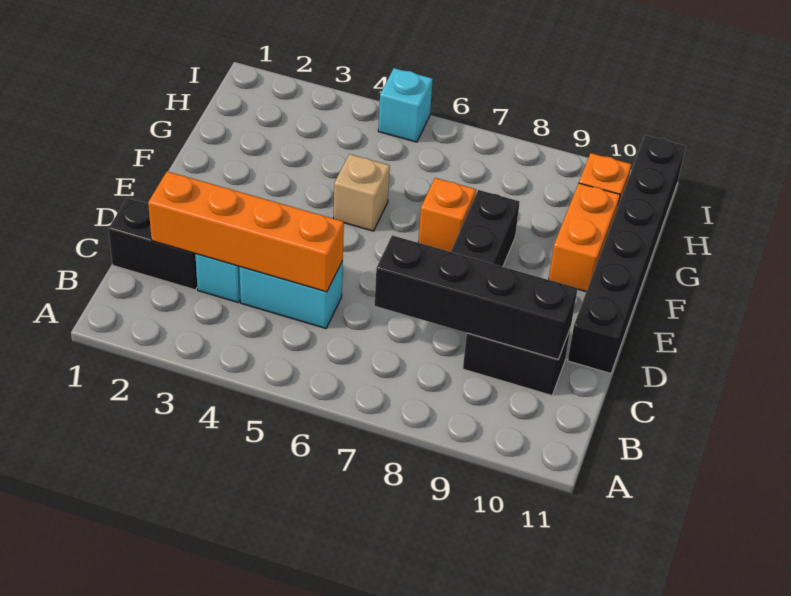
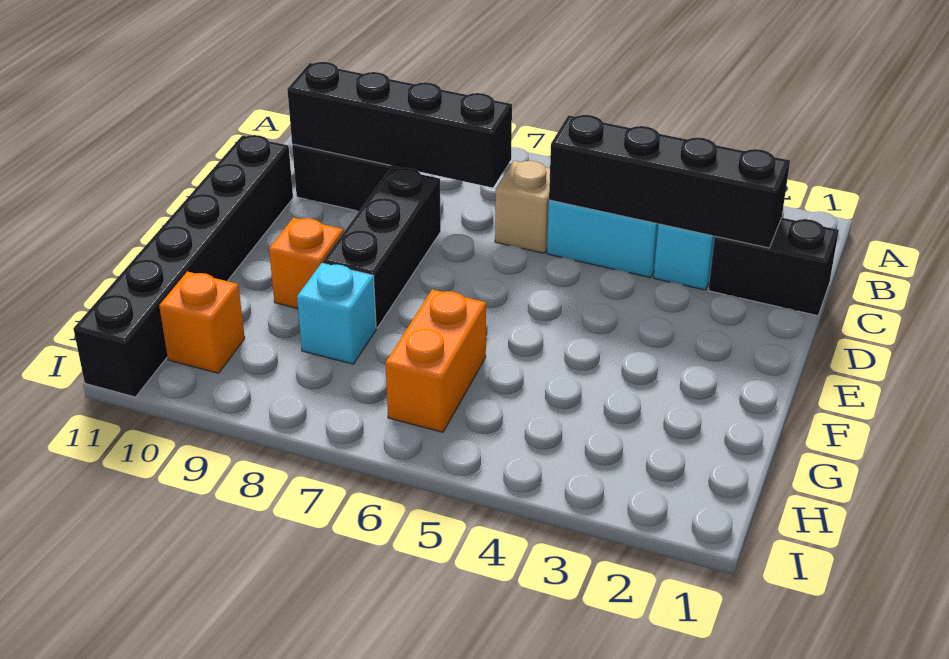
orange 1x4 brick [148,171,344,292] -> black 1x4 brick [549,115,790,248]
tan 1x1 brick [334,154,390,231] -> tan 1x1 brick moved to [495,161,550,253]
orange 1x1 brick [418,178,476,252] -> orange 1x1 brick moved to [269,218,343,308]
orange 1x2 brick [549,183,620,292] -> orange 1x2 brick moved to [386,289,486,432]
cyan 1x1 brick [378,68,433,142] -> cyan 1x1 brick moved to [297,263,376,364]

